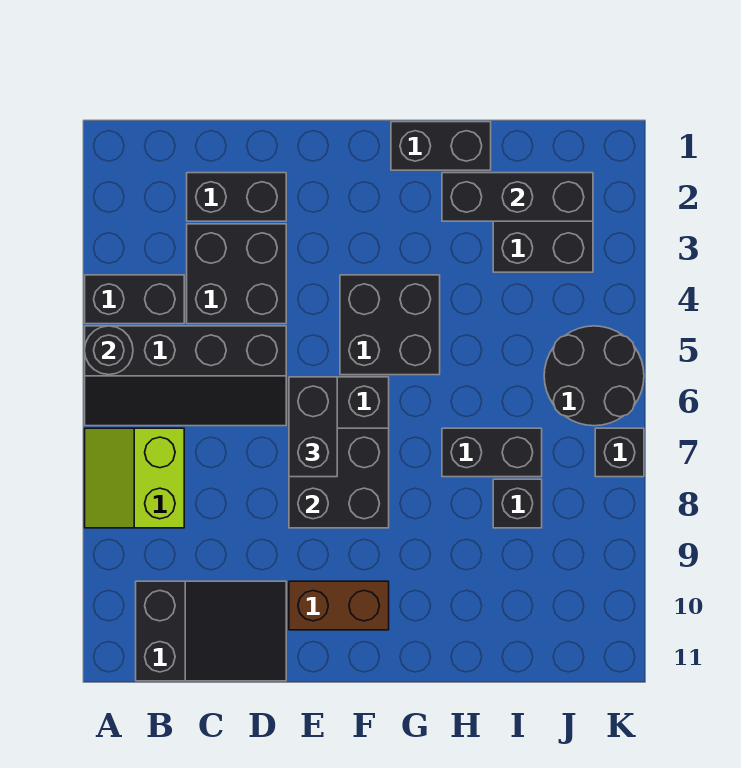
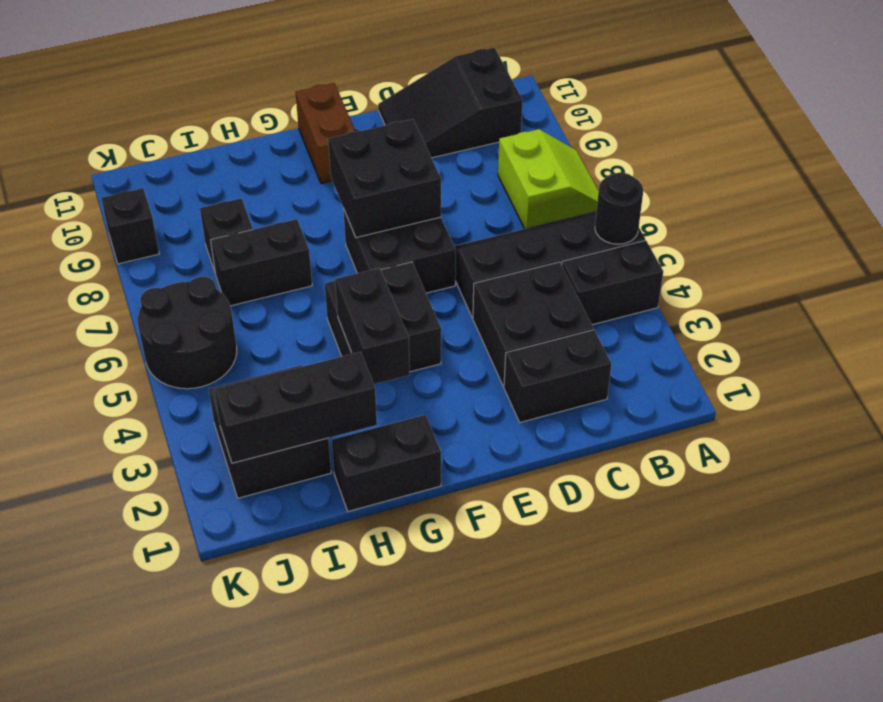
black 1x2 brick [289,377,337,477] -> black 1x2 brick moved to [335,268,410,384]
brown 1x2 brick [289,581,389,630] -> brown 1x2 brick turned to [295,83,355,184]
black 1x1 brick [595,428,644,477] -> black 1x1 brick moved to [101,188,159,264]

